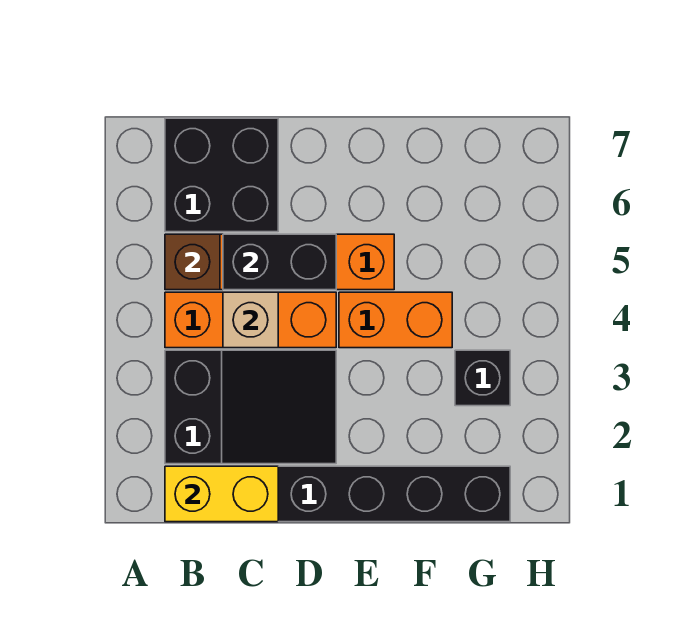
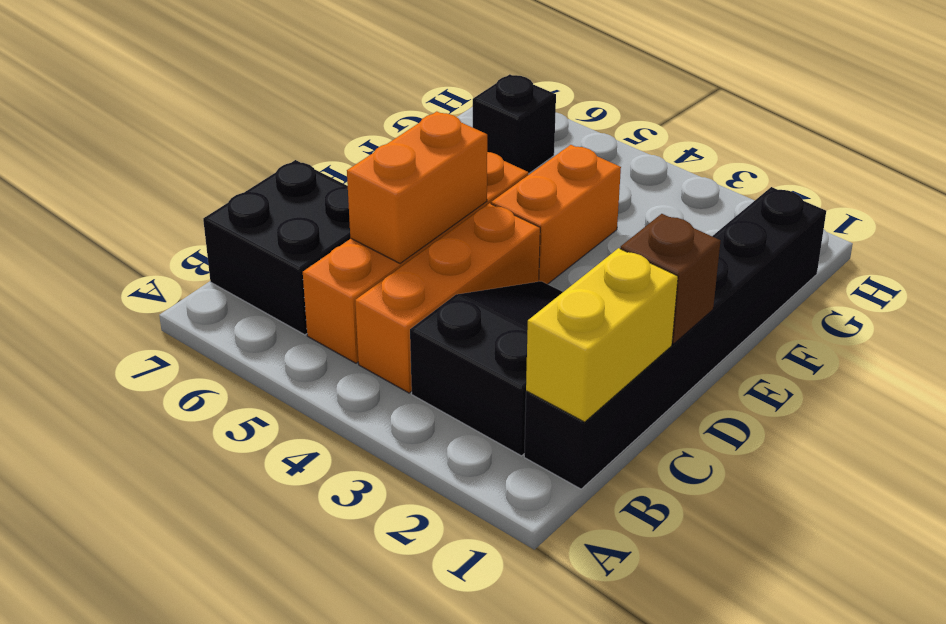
brown 1x1 brick [165,234,220,290] -> brown 1x1 brick moved to [620,214,720,344]
tan 1x1 brick [223,292,278,348] -> none
black 1x2 brick [223,234,336,290] -> orange 1x2 brick [347,111,487,263]
black 1x1 brick [455,350,510,406] -> black 1x1 brick moved to [473,74,556,174]

